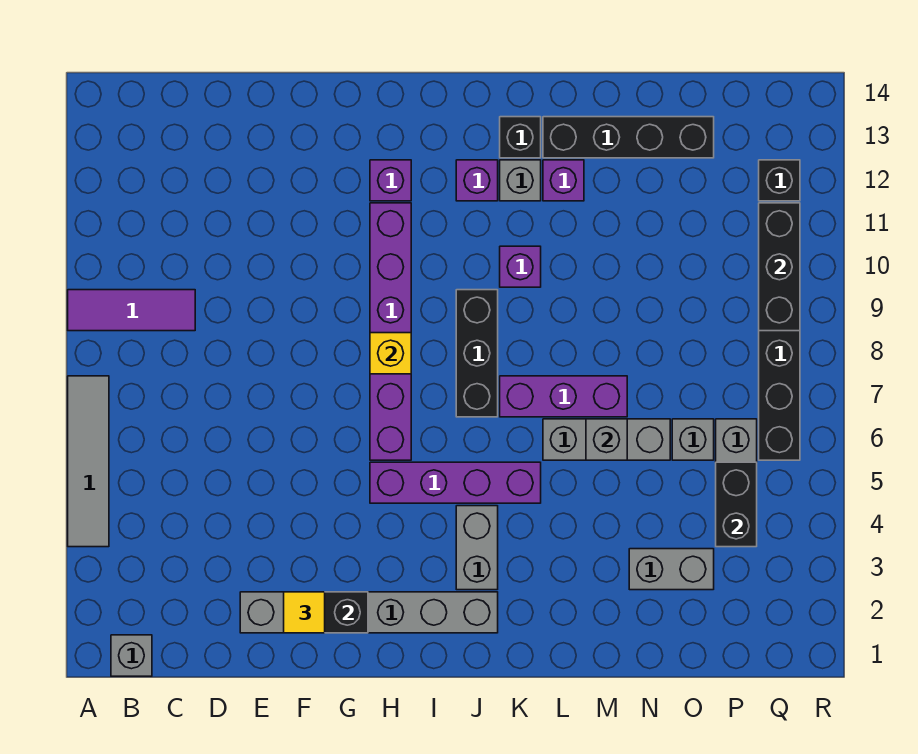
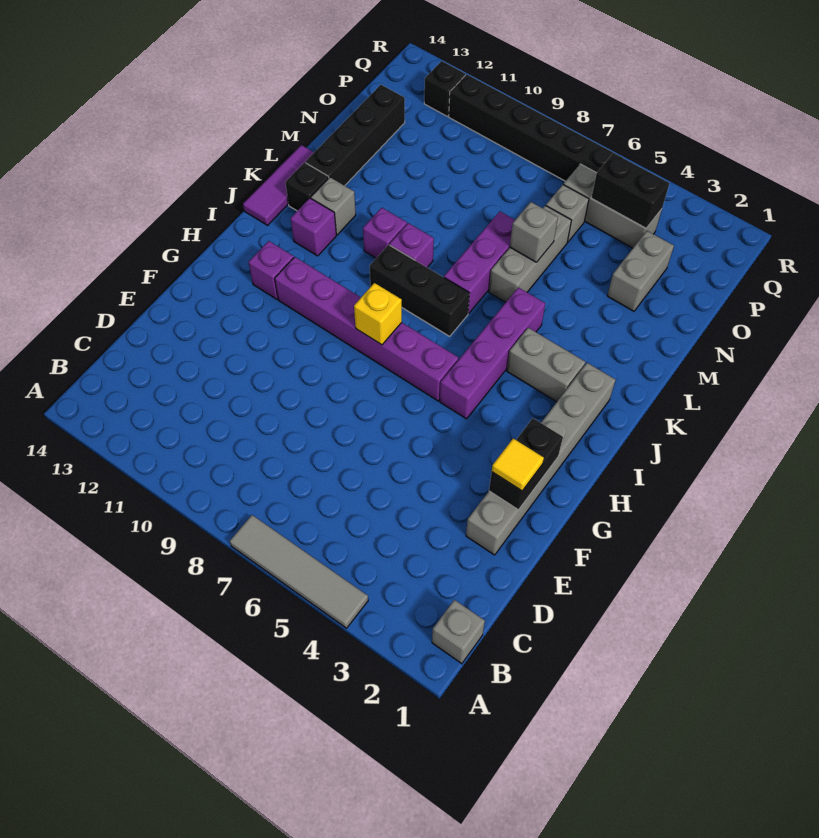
purple 1x3 tile [68,290,195,331] -> purple 1x3 tile moved to [243,145,314,225]
purple 1x1 brick [543,160,584,201] -> purple 1x1 brick moved to [389,223,434,267]
black 1x3 brick [759,203,800,331] -> none

